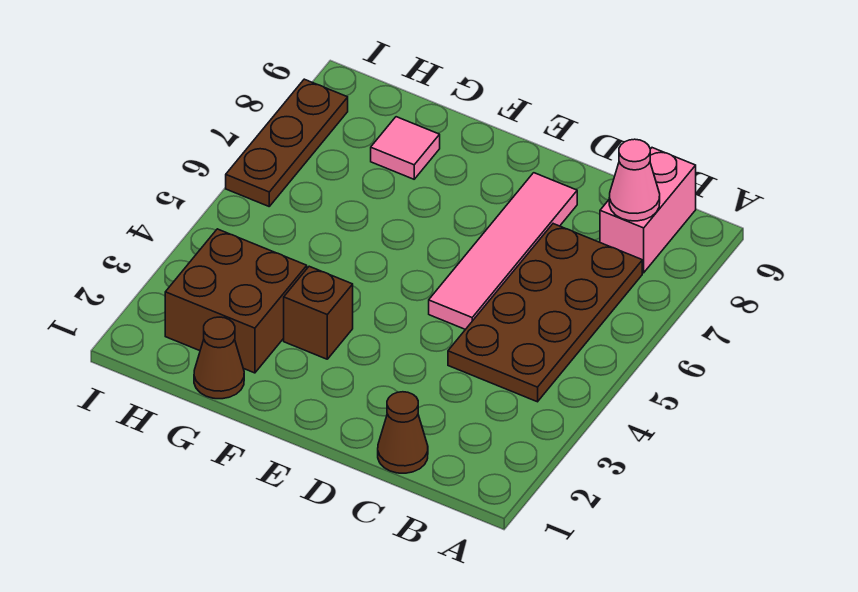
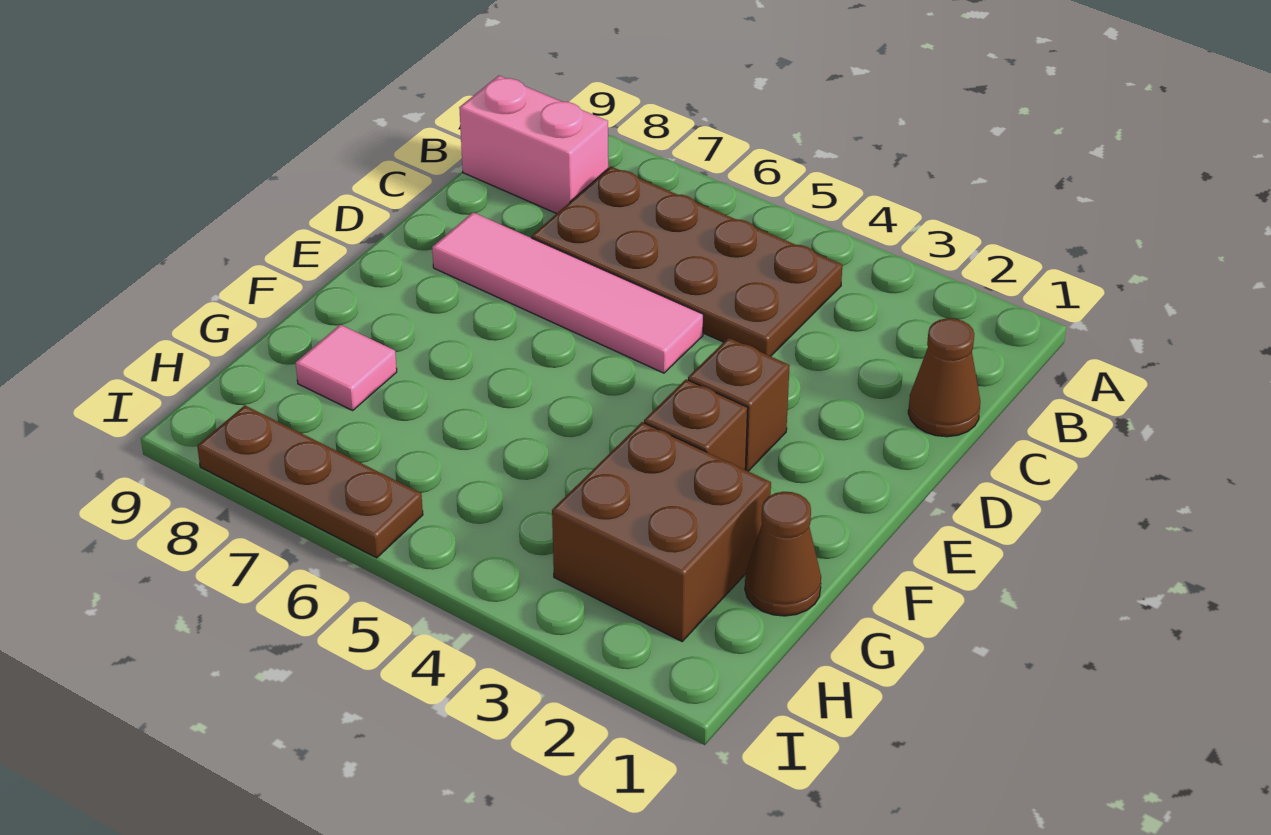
pink 1x1 cone [609,139,660,221] -> none
none -> brown 1x1 brick [688,338,790,471]

